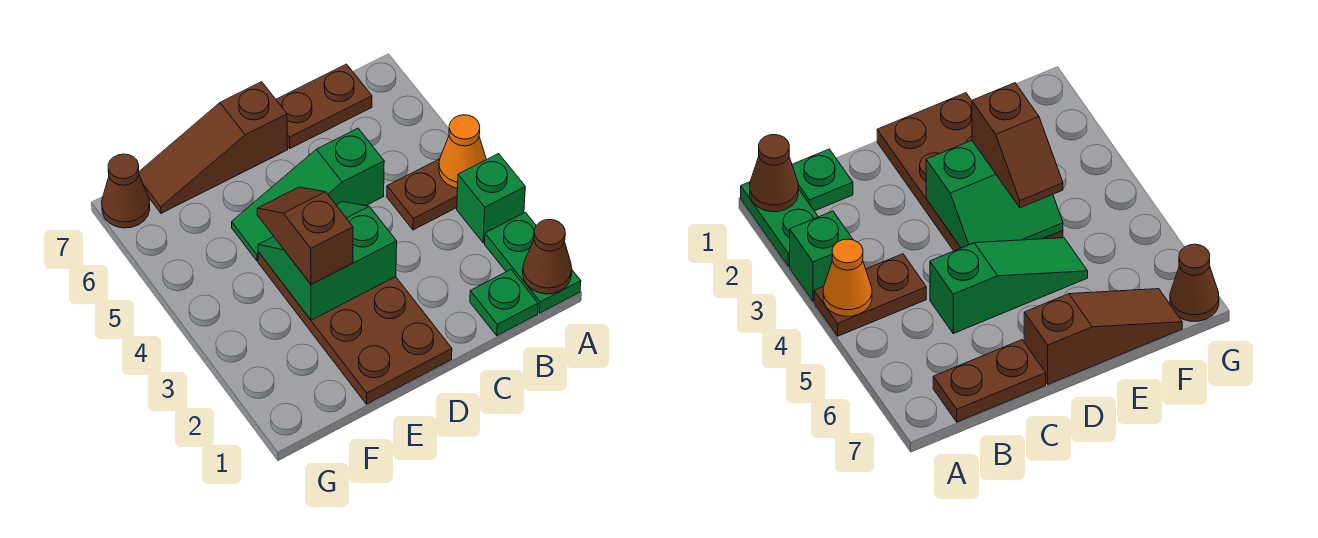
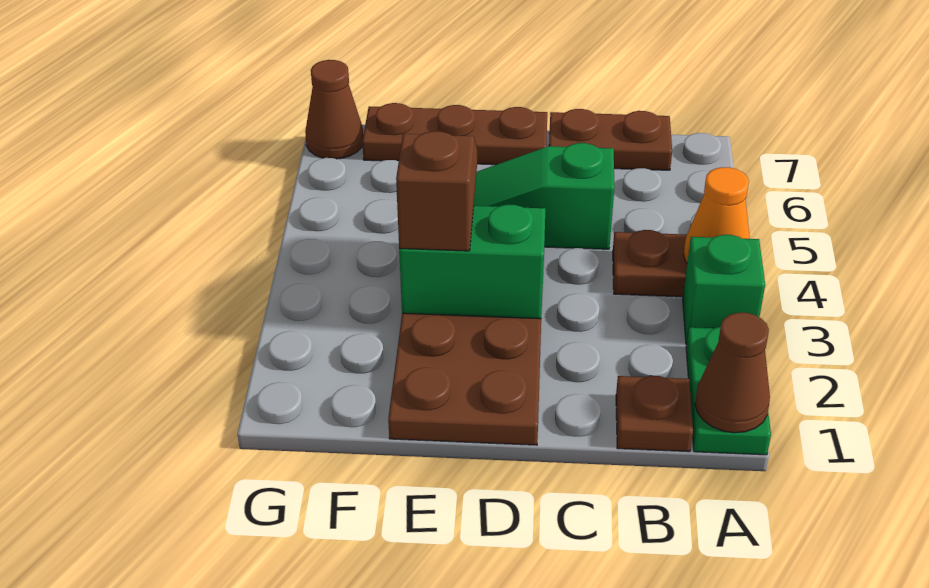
green 1x1 plate [470,270,538,336] -> brown 1x1 plate [616,376,693,452]
brown 1x3 slope [139,82,288,213] -> brown 1x3 plate [362,103,547,165]

